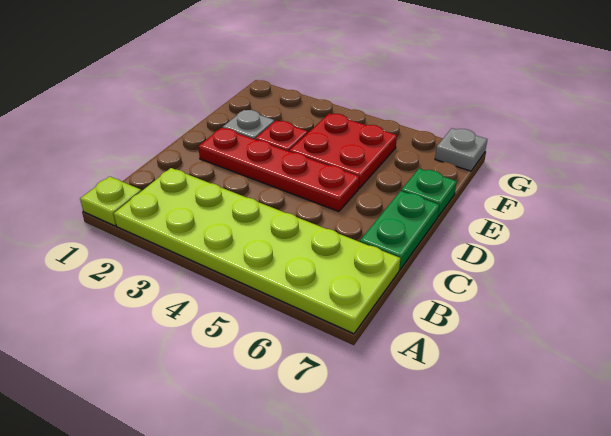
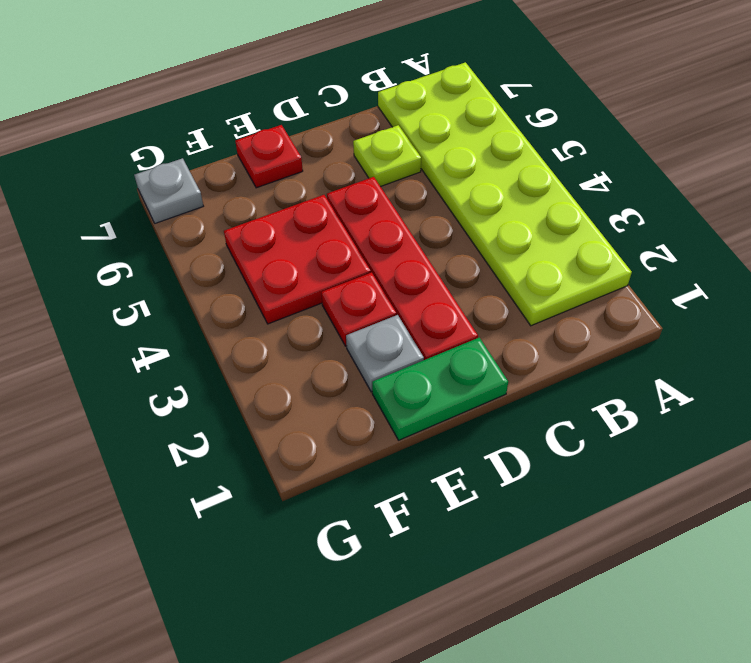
lime 1x1 plate [80,177,141,226] -> lime 1x1 plate moved to [353,125,421,186]
green 1x2 plate [360,191,440,270] -> green 1x2 plate moved to [372,338,508,440]
green 1x1 plate [401,169,457,216] -> red 1x1 plate [235,125,303,188]

